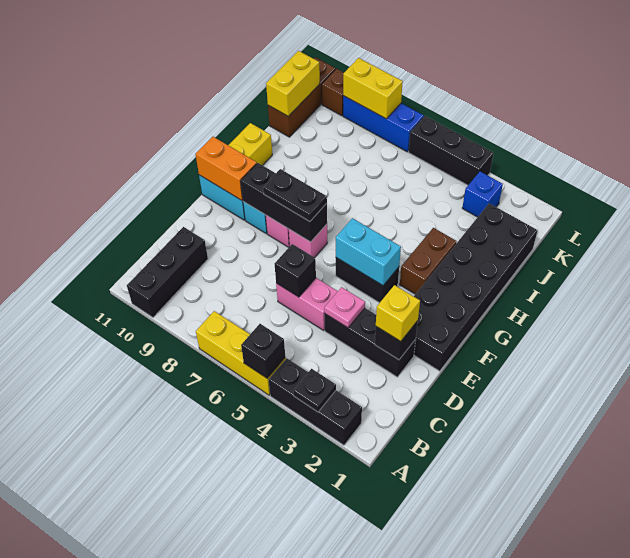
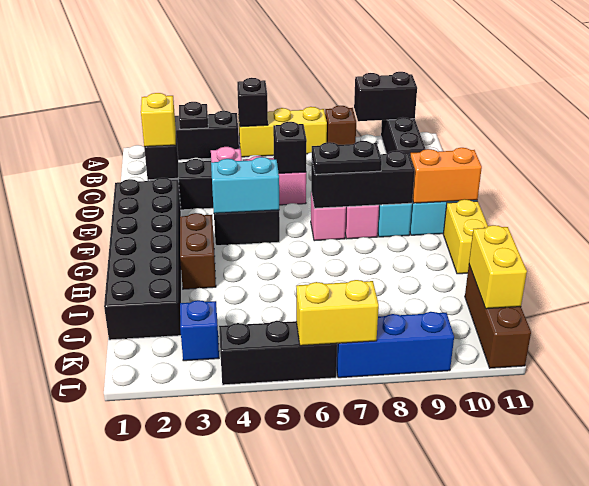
none -> black 1x2 brick [354,72,417,121]
yellow 1x2 brick [343,58,403,119] -> yellow 1x2 brick moved to [296,280,379,346]
brown 1x1 brick [322,69,344,116] -> brown 1x1 brick moved to [325,106,356,145]

